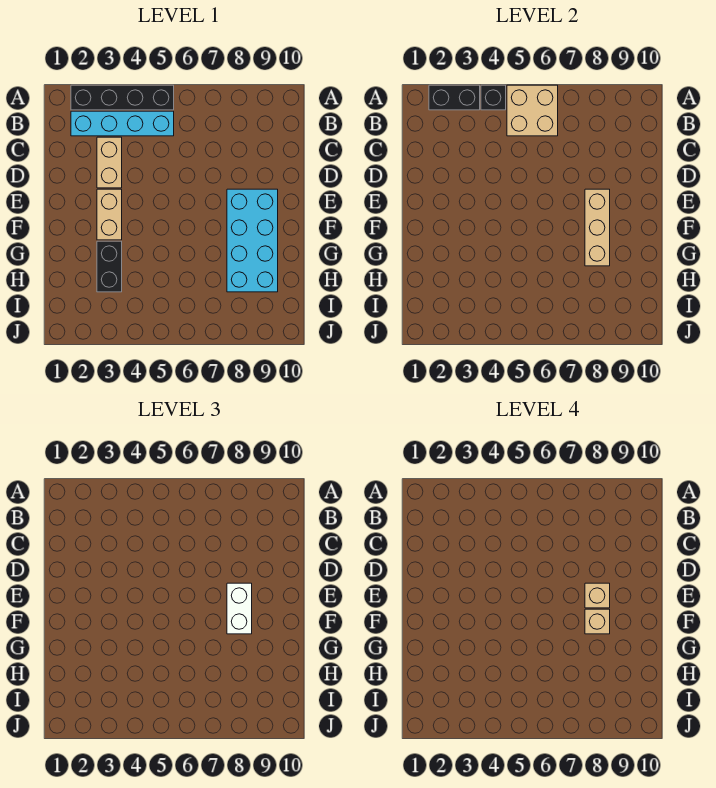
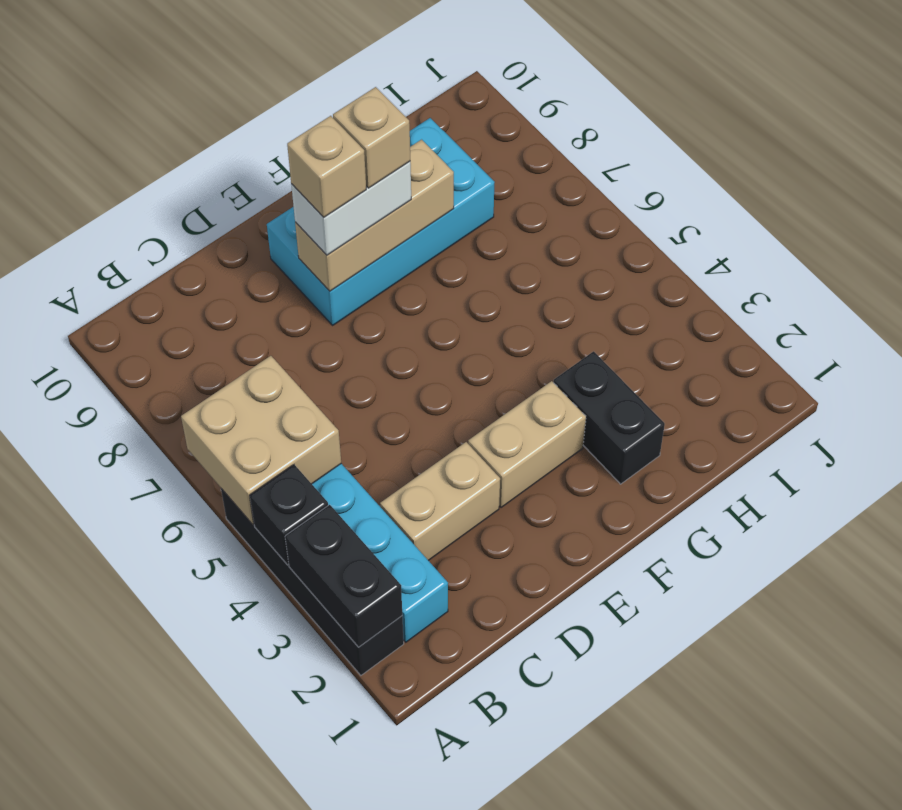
black 1x2 brick [97,241,122,292] -> black 1x2 brick turned to [554,351,665,484]

